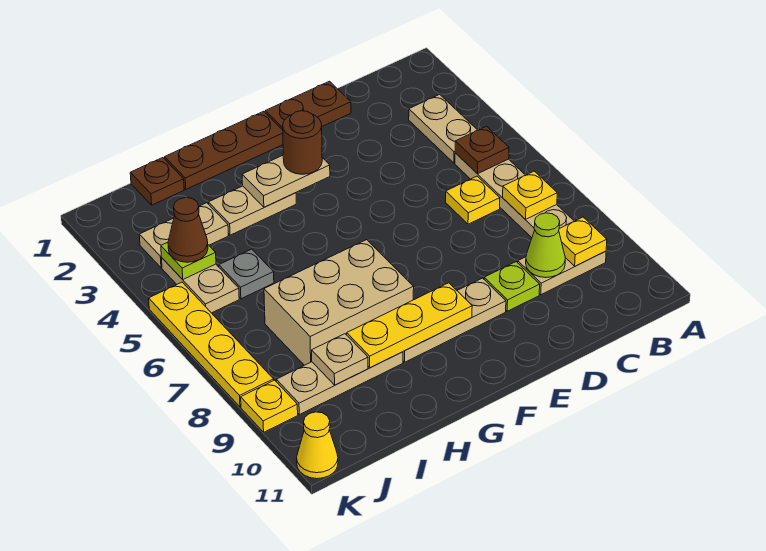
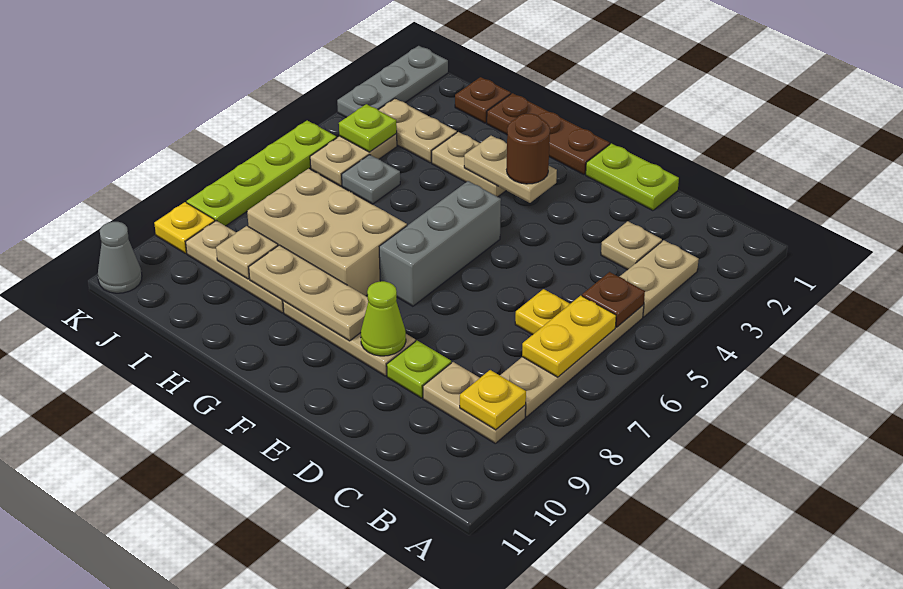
yellow 1x1 plate [503,171,557,219] -> yellow 1x2 plate [522,296,616,377]
none -> tan 1x1 plate [601,221,662,270]
lime 1x1 cone [526,213,565,278] -> lime 1x1 cone moved to [361,281,406,356]
brown 1x2 plate [265,81,351,130] -> lime 1x2 plate [586,143,679,211]
none -> grey 1x3 brick [379,181,501,306]
yellow 1x3 plate [347,283,472,368] -> tan 1x3 plate [249,245,368,341]
brown 1x1 cone [168,198,208,262] -> none
none -> grey 1x3 plate [337,46,448,117]
yellow 1x4 plate [149,282,274,407] -> lime 1x4 plate [187,120,337,226]
yellow 1x1 cone [297,412,338,479] -> grey 1x1 cone [98,222,142,293]

